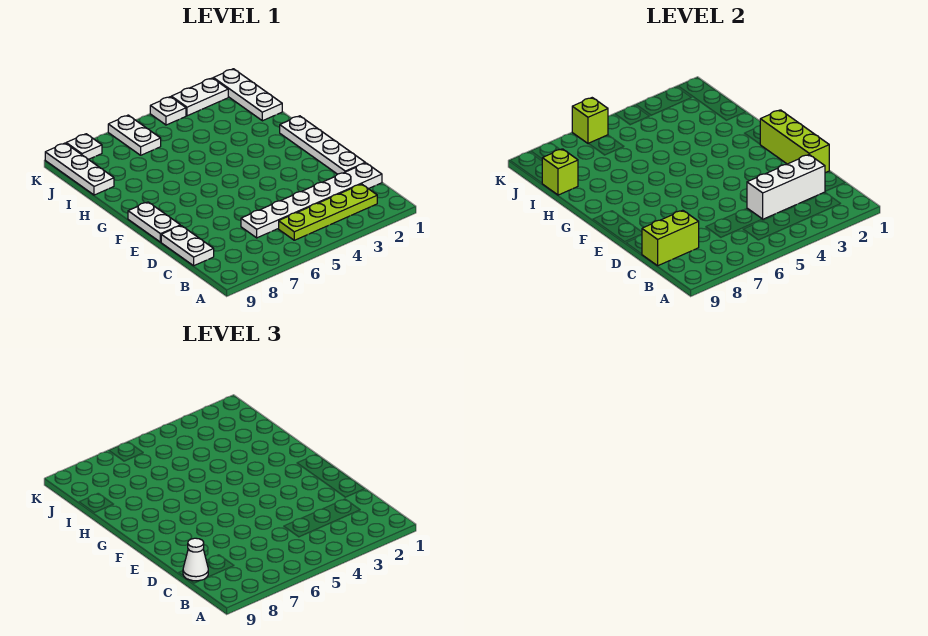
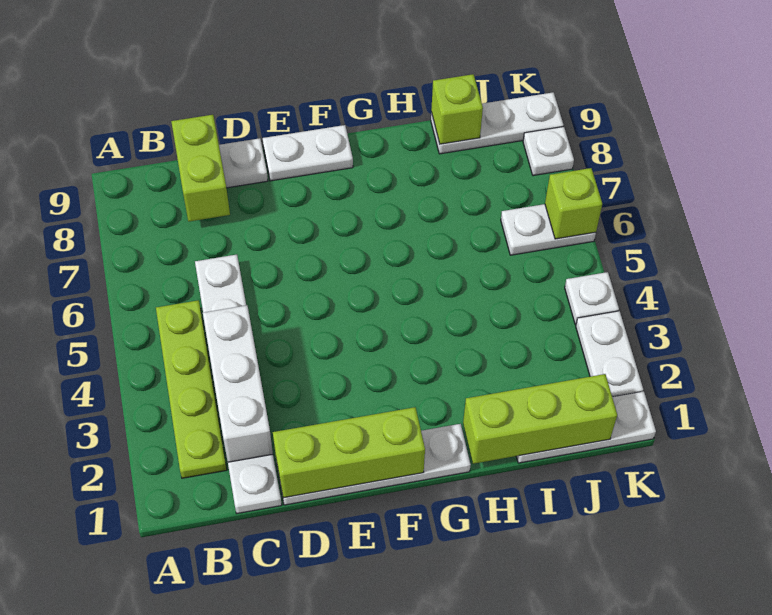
white 1x1 cone [183,538,208,581] -> none
none -> lime 1x3 brick [463,374,617,464]

